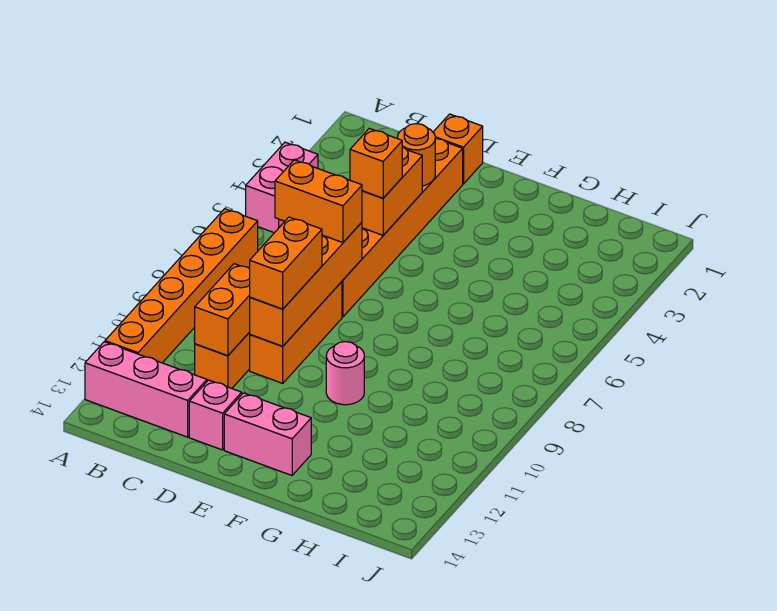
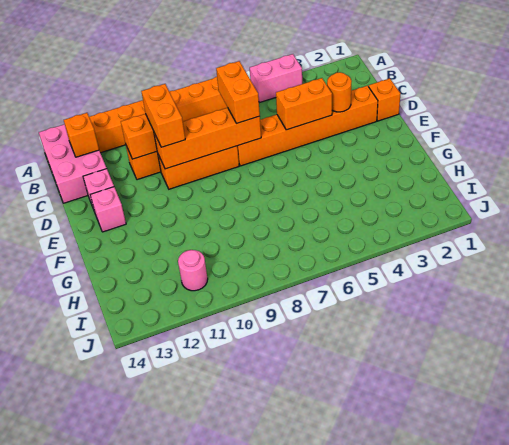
pink 1x3 brick [85,342,207,437] -> pink 2x3 brick [39,124,107,203]
orange 1x1 brick [350,128,402,198] -> orange 1x1 brick moved to [64,113,99,157]
orange 1x2 brick [250,217,322,309] -> orange 1x2 brick turned to [141,84,185,147]
pink 1x2 brick [224,393,311,475] -> pink 1x1 brick [90,187,126,232]
pink 1x1 round brick [326,342,364,405] -> pink 1x1 round brick moved to [178,250,208,291]

